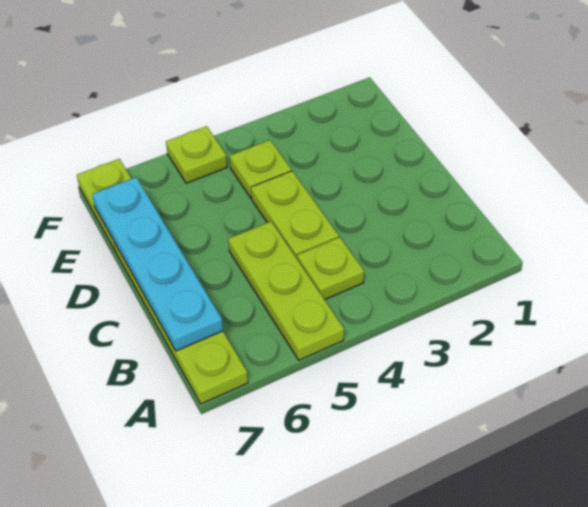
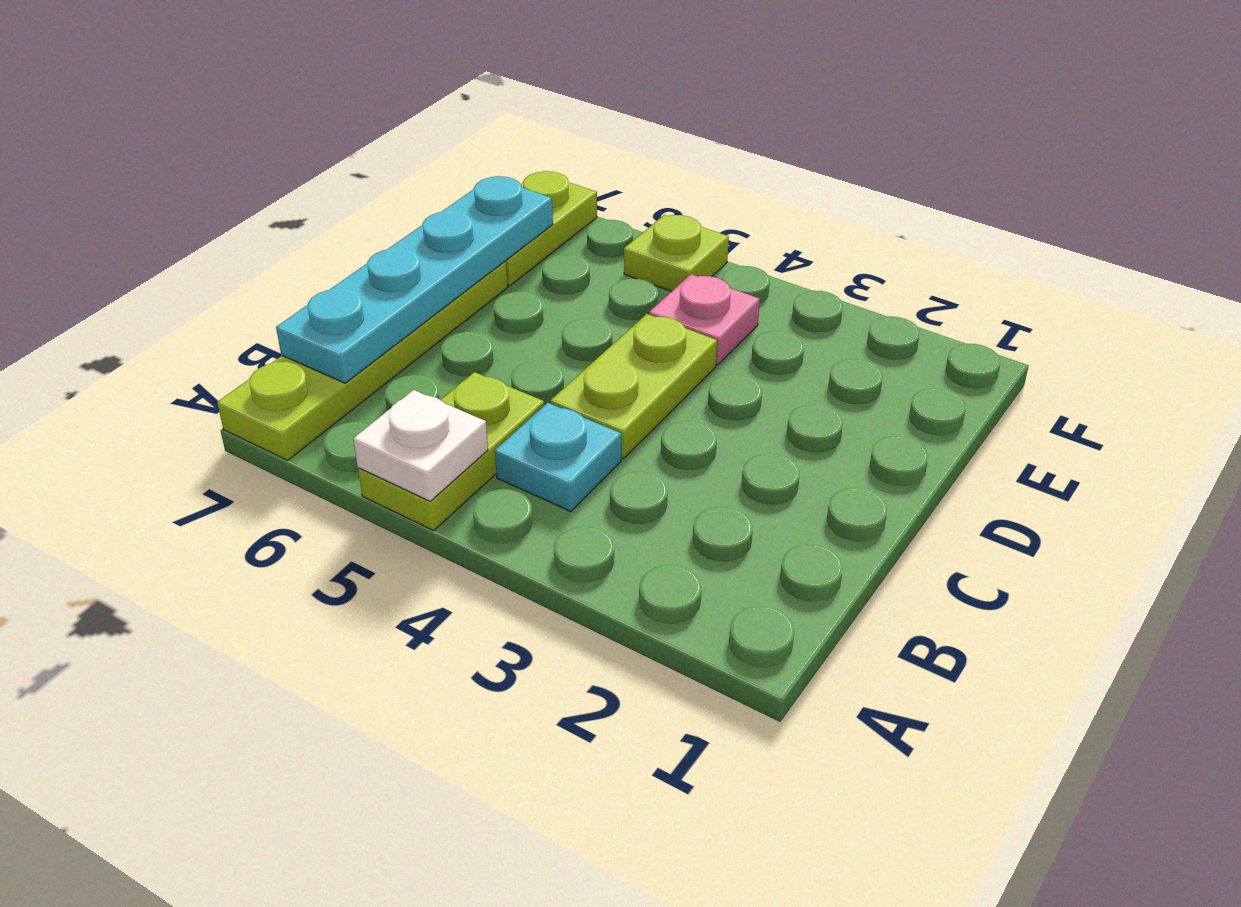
lime 1x3 plate [228,221,344,360] -> lime 1x2 plate [358,372,544,531]
none -> white 1x1 plate [353,390,488,501]
lime 1x1 plate [297,237,364,300] -> cyan 1x1 plate [495,403,621,511]
lime 1x1 plate [230,140,291,198] -> pink 1x1 plate [649,274,760,365]

